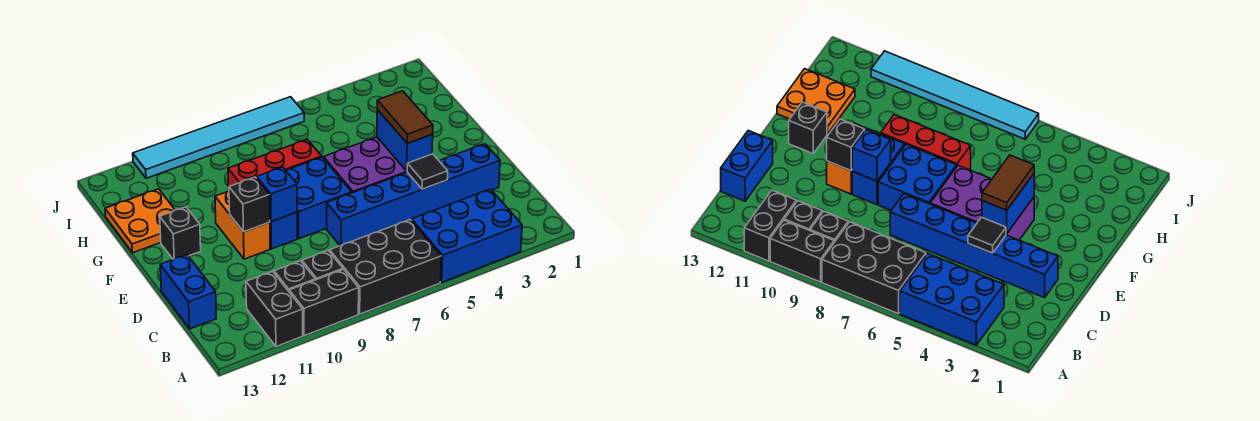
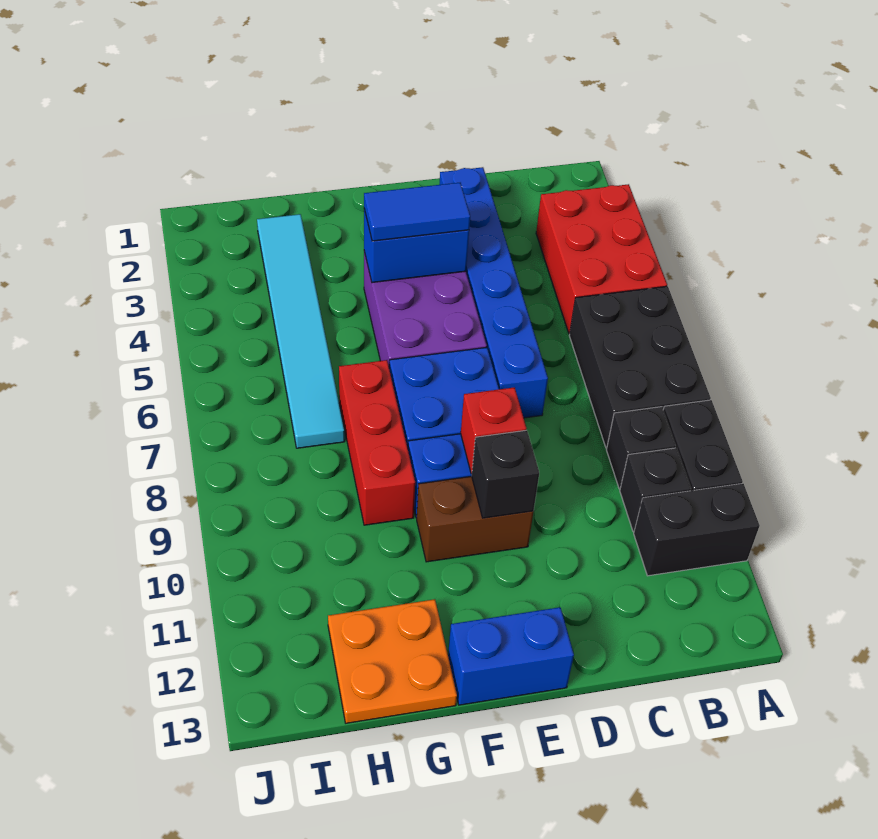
blue 2x3 brick [411,189,522,282] -> red 2x3 brick [536,184,667,334]
blue 1x2 brick [160,254,216,329] -> blue 1x2 brick moved to [448,607,574,705]
black 1x1 tile [407,154,448,189] -> none
brown 1x2 tile [377,91,433,143] -> blue 1x2 tile [364,183,470,241]
blue 1x1 brick [257,167,297,222] -> red 1x1 brick [461,387,526,474]
orange 1x2 brick [215,191,270,259] -> brown 1x2 brick [417,476,533,562]
black 1x1 brick [160,207,201,259] -> none
cyan 1x6 tile [133,97,304,178] -> cyan 1x6 tile moved to [257,214,345,448]

